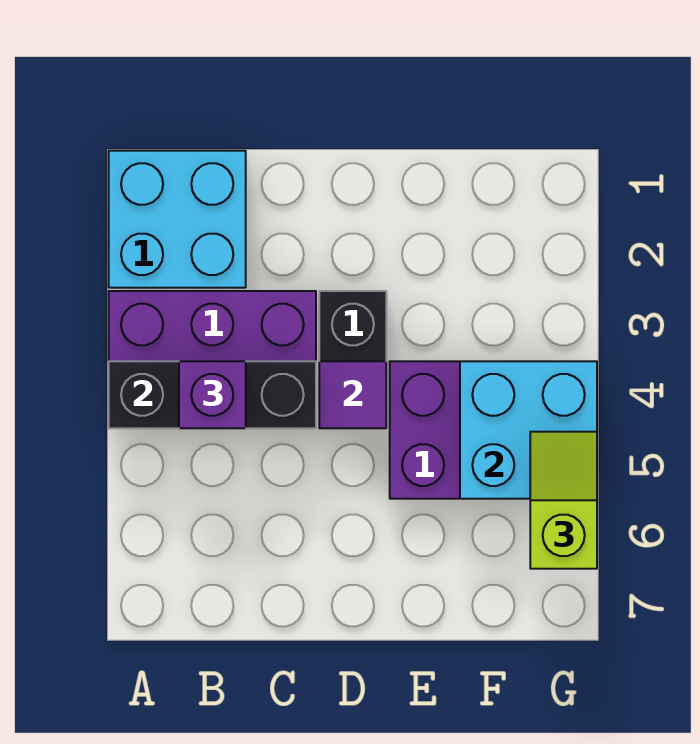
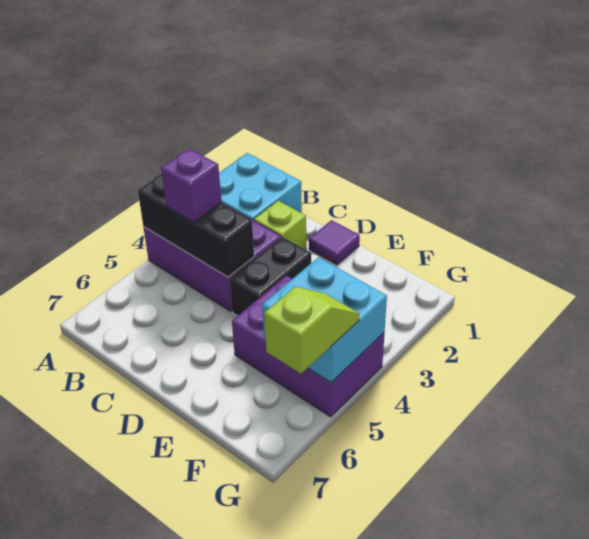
none -> lime 1x1 brick [254,201,306,250]
purple 1x1 tile [319,361,386,428] -> purple 1x1 tile moved to [309,220,360,265]

